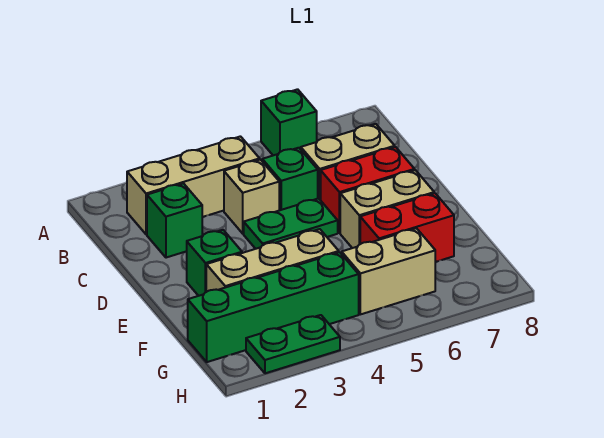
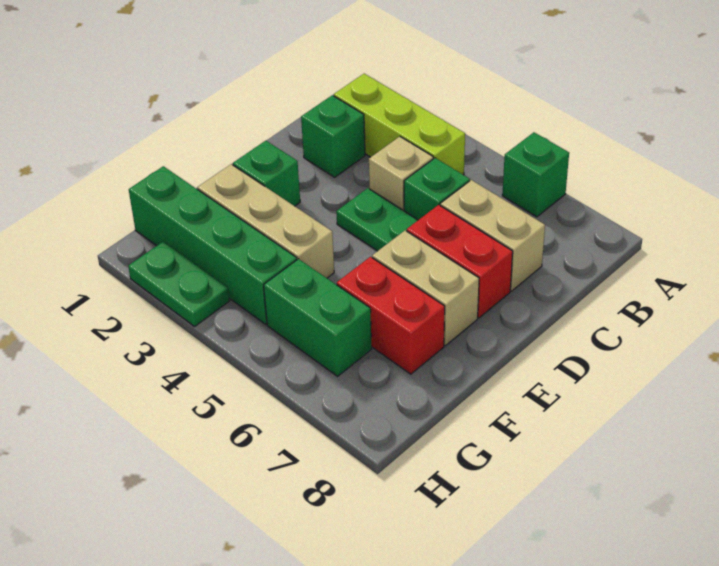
tan 1x3 brick [127,136,260,234] -> lime 1x3 brick [334,74,465,175]
tan 1x2 brick [342,228,435,314] -> green 1x2 brick [264,259,372,376]

